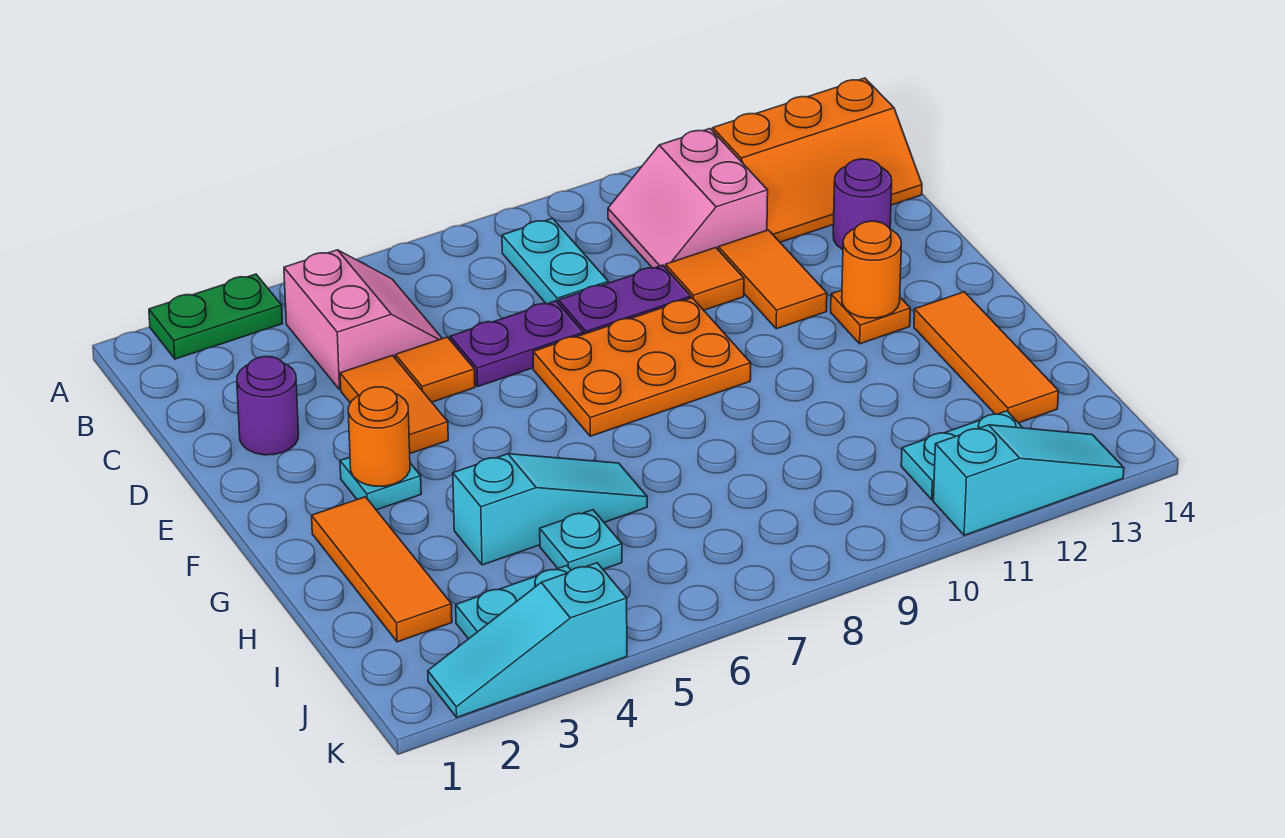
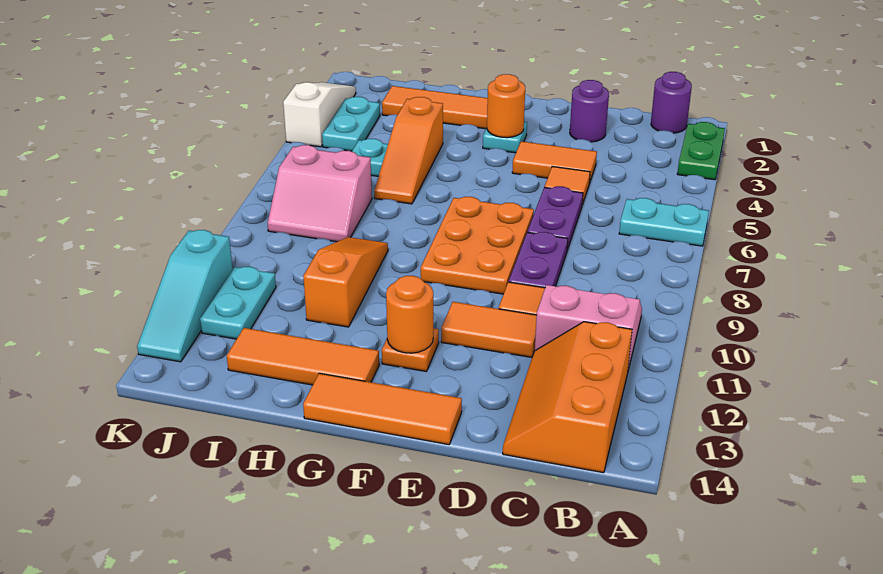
pink 2x2 slope [284,250,442,390] -> pink 2x2 slope moved to [268,145,372,242]
cyan 1x2 plate [502,218,608,304] -> cyan 1x2 plate moved to [619,198,709,246]
purple 1x1 round brick [833,159,892,250] -> purple 1x1 round brick moved to [651,72,692,133]
none -> orange 1x3 tile [303,373,462,445]
cyan 1x3 slope [453,454,647,565] -> orange 1x3 slope [374,97,443,204]
none -> orange 1x3 slope [303,237,388,327]
cyan 1x3 slope [428,563,627,717] -> white 1x3 slope [283,82,356,147]

